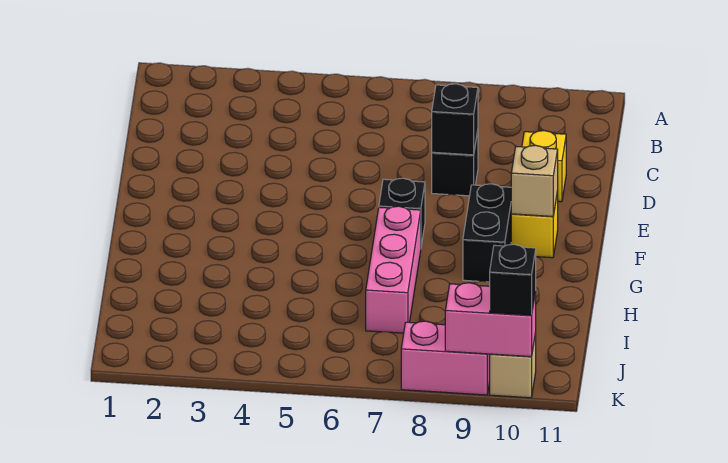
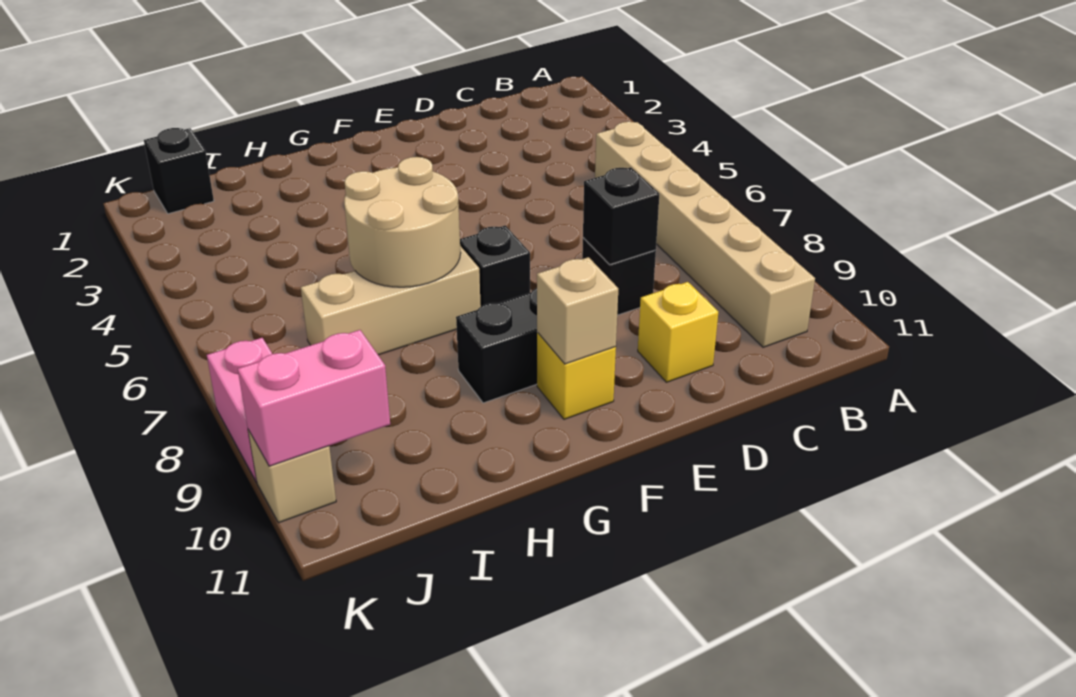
none -> tan 1x6 brick [595,122,815,347]
none -> tan 2x2 round brick [344,157,461,287]
pink 1x3 brick [366,206,421,333] -> tan 1x3 brick [301,246,481,355]
pink 1x2 brick [445,283,536,357] -> pink 1x2 brick turned to [238,330,390,466]
black 1x1 brick [490,244,536,315] -> black 1x1 brick moved to [144,128,214,214]

